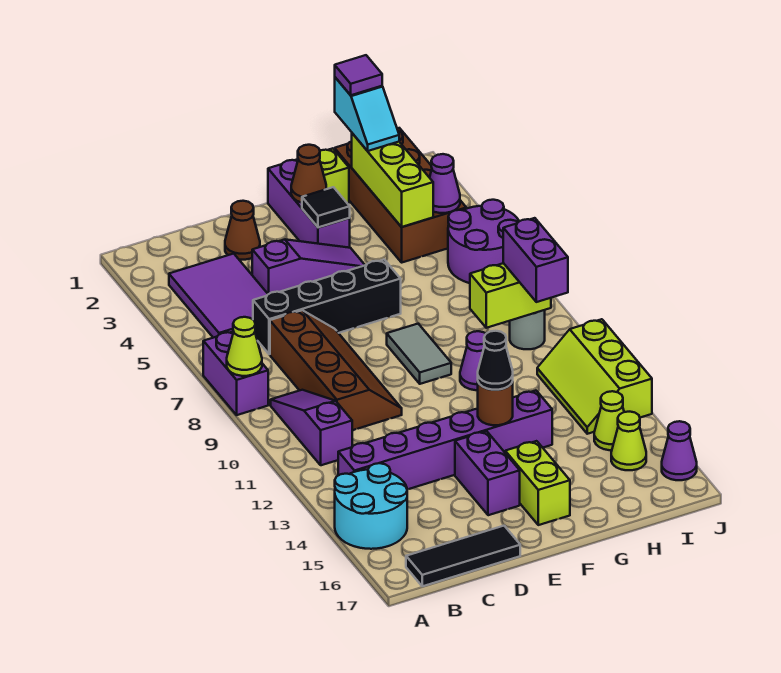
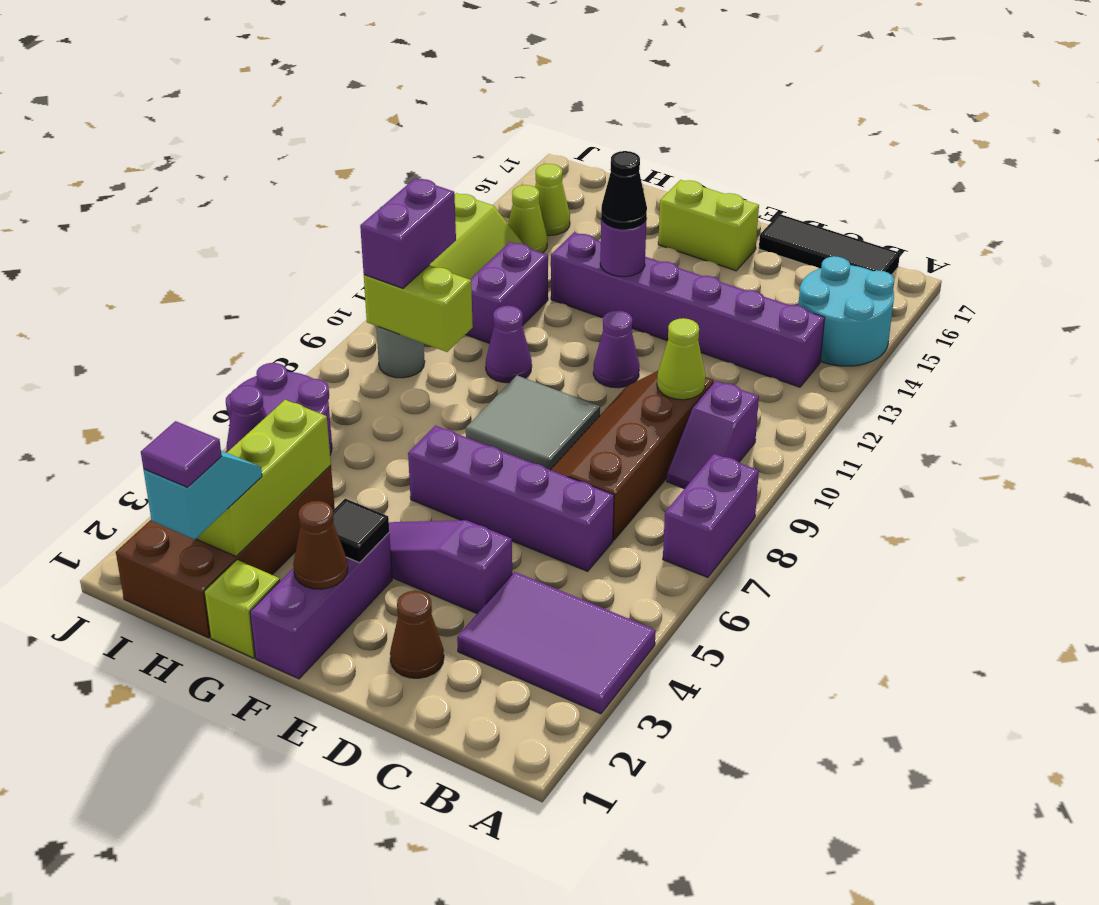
lime 1x1 cone [227,317,262,376] -> lime 1x1 cone moved to [657,318,705,400]
purple 2x3 tile [169,254,268,338] -> purple 2x3 tile turned to [457,572,656,714]
purple 1x3 slope [271,390,352,465] -> purple 1x2 slope [667,381,759,488]
black 1x4 brick [253,260,401,354] -> purple 1x4 brick [408,426,614,571]
purple 1x2 brick [455,431,520,515] -> purple 1x2 brick moved to [465,242,548,343]
grey 1x2 tile [387,324,451,384] -> grey 2x2 tile [466,375,600,470]
brown 1x1 round brick [478,382,513,425] -> purple 1x1 round brick [600,218,647,277]
lime 1x2 brick [505,441,570,525] -> lime 1x2 brick turned to [658,180,759,271]
purple 1x1 cone [662,421,697,480] -> purple 1x1 cone moved to [593,310,639,388]

